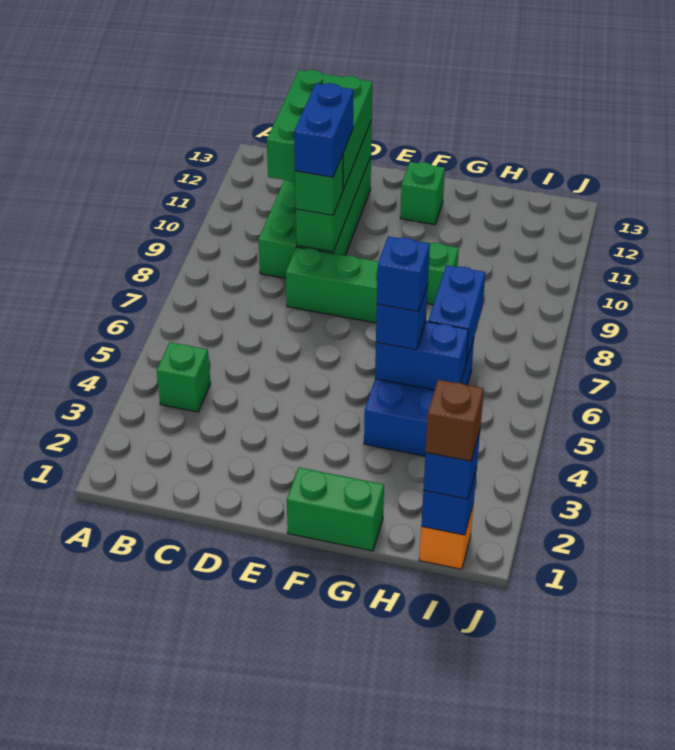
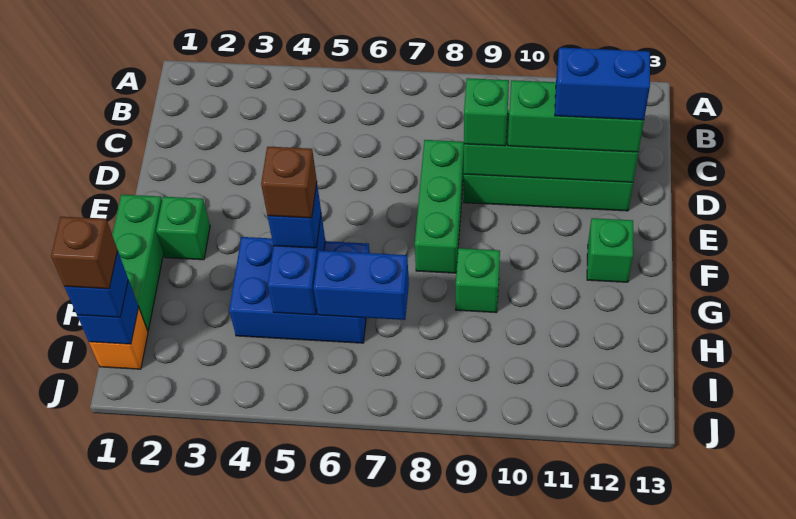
green 1x1 brick [157,342,211,412] -> green 1x1 brick moved to [156,197,210,260]
green 2x3 brick [267,70,372,189] -> green 1x3 brick [508,80,644,152]
blue 1x2 brick [294,83,354,177] -> blue 1x2 brick moved to [555,48,650,120]
green 1x2 brick [287,467,384,551] -> green 1x3 brick [112,195,163,331]
blue 1x1 brick [377,236,430,312] -> brown 1x1 brick [261,147,317,218]

